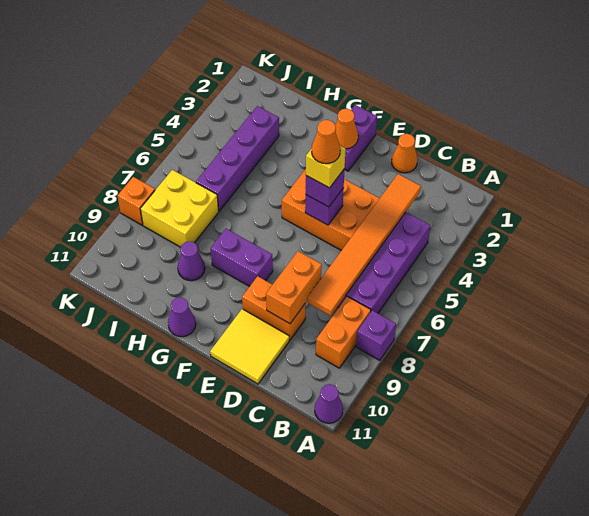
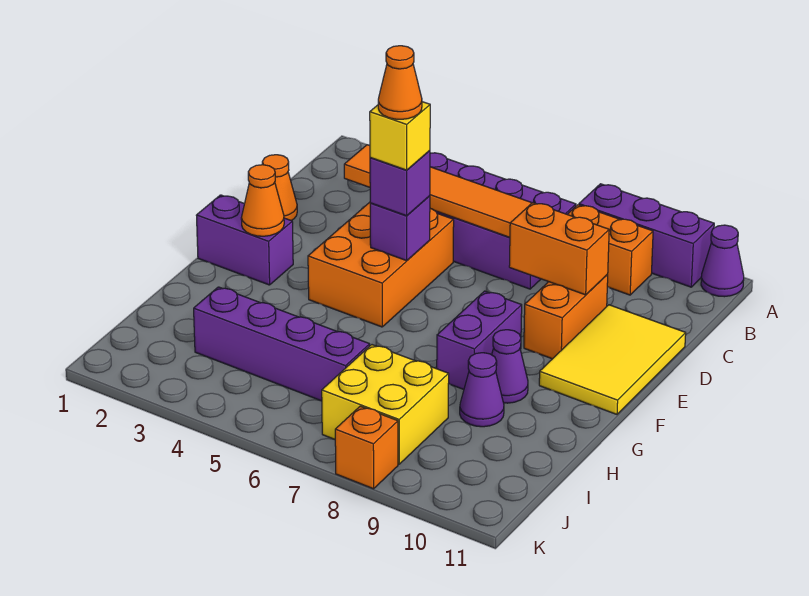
purple 1x1 brick [356,310,396,360] -> purple 1x3 brick [579,184,714,287]
yellow 2x2 tile [210,309,289,384] -> yellow 2x3 tile [539,305,686,414]
purple 1x1 cone [168,297,196,337] -> purple 1x1 cone moved to [492,330,528,403]

